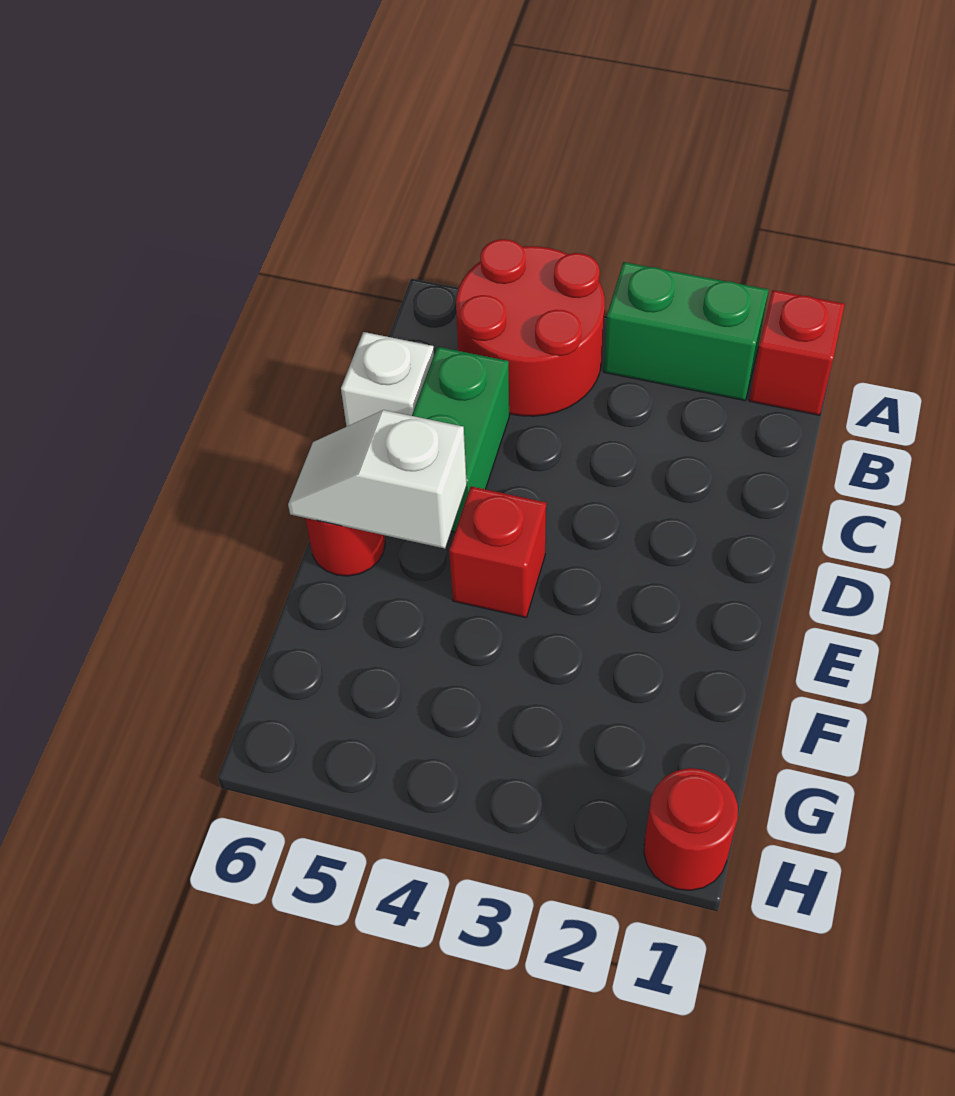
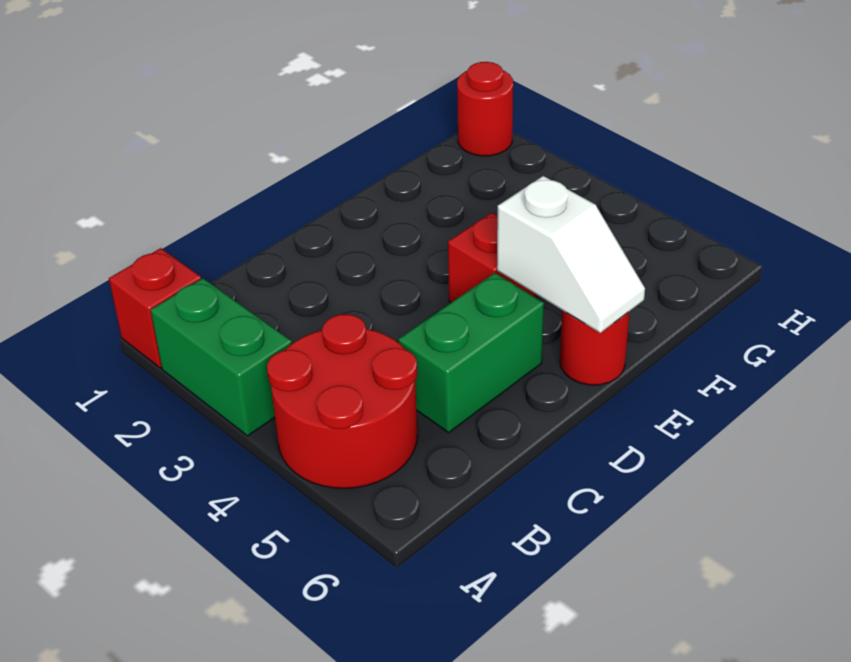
white 1x1 brick [341,332,434,427] -> none

